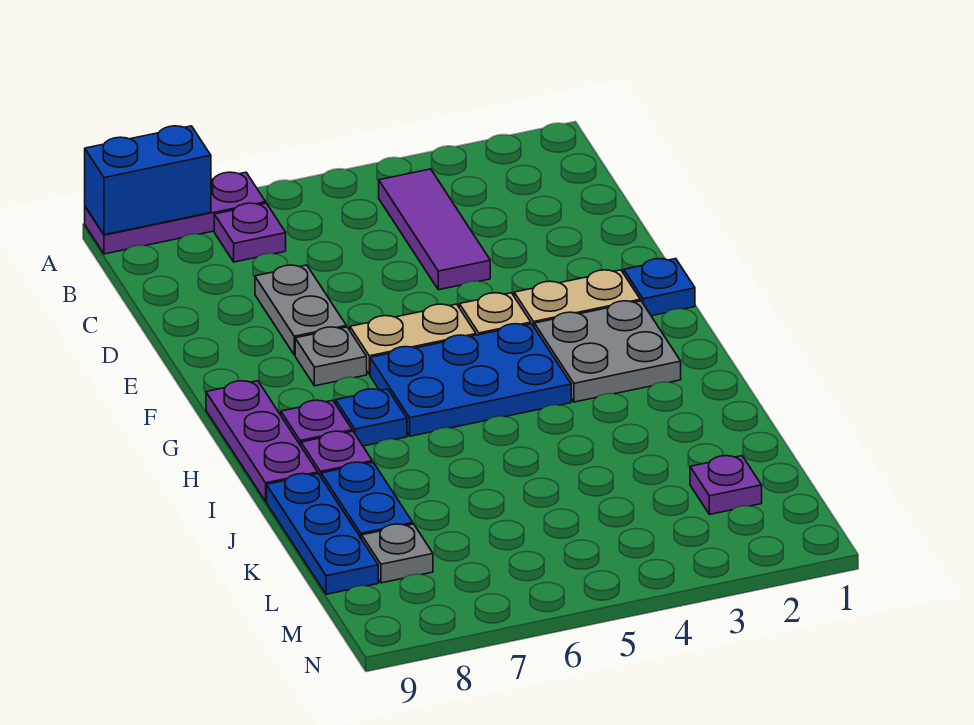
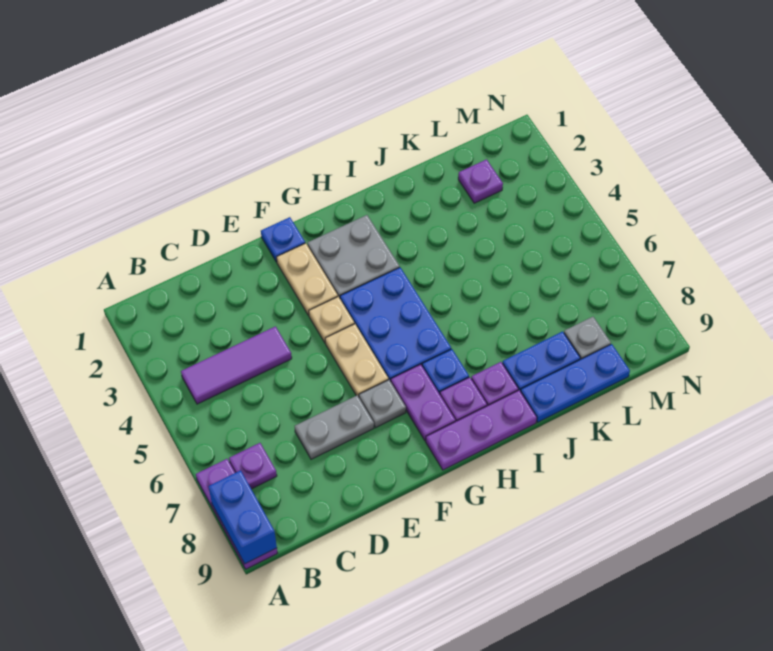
none -> purple 1x2 plate [391,364,455,441]

